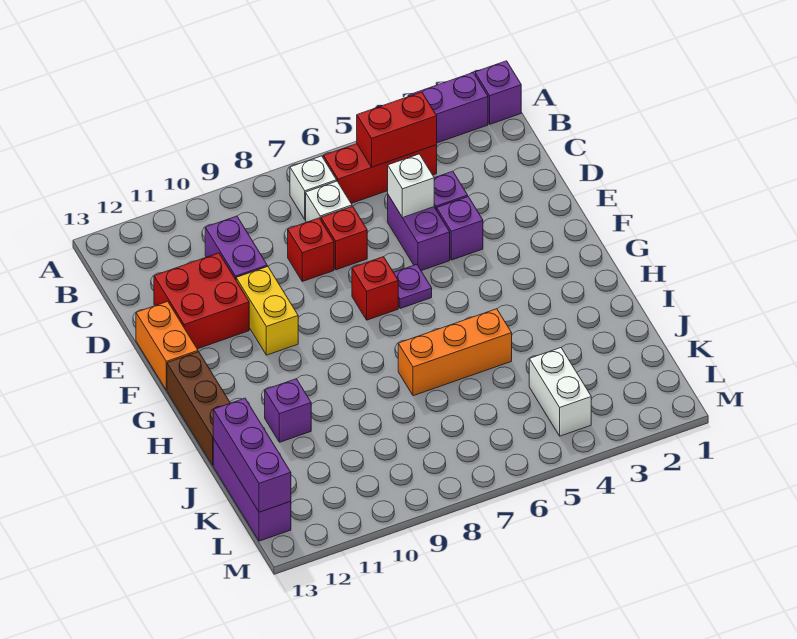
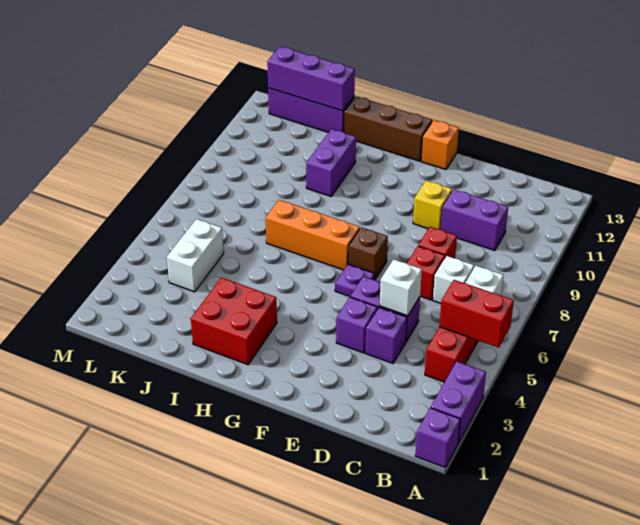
red 1x2 brick [357,92,437,167] -> red 1x2 brick turned to [439,280,514,348]
red 2x2 brick [154,253,249,349] -> red 2x2 brick moved to [191,278,277,365]
yellow 1x2 brick [236,266,298,355] -> yellow 1x1 brick [413,180,452,230]
orange 1x2 brick [136,301,198,390] -> orange 1x1 brick [421,120,459,169]
red 1x1 brick [352,257,398,320] -> brown 1x1 brick [348,227,388,280]
orange 1x3 brick [398,309,512,396] -> orange 1x3 brick turned to [266,200,360,270]
purple 1x1 brick [265,379,311,442] -> purple 1x2 brick [306,129,356,196]
white 1x2 brick [529,348,591,436] -> white 1x2 brick turned to [167,219,224,292]

